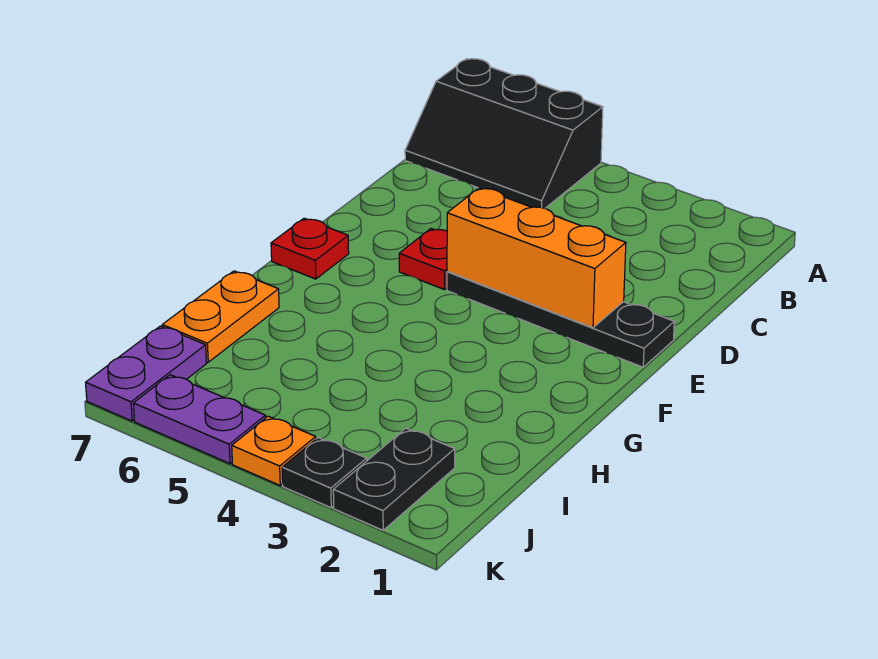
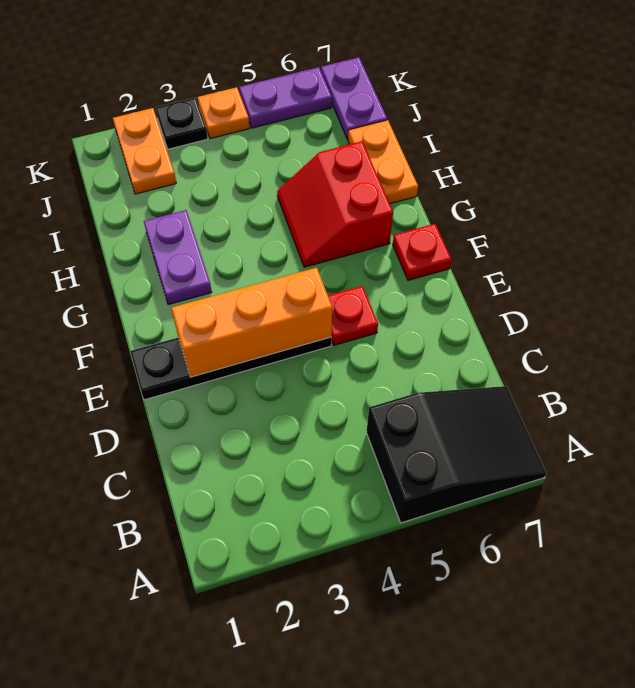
black 2x3 slope [405,59,603,208] -> black 2x3 slope turned to [366,386,546,523]
none -> purple 1x2 plate [144,210,212,305]
none -> red 2x2 slope [277,141,393,267]
black 1x2 plate [333,428,455,530] -> orange 1x2 plate [113,108,176,194]

